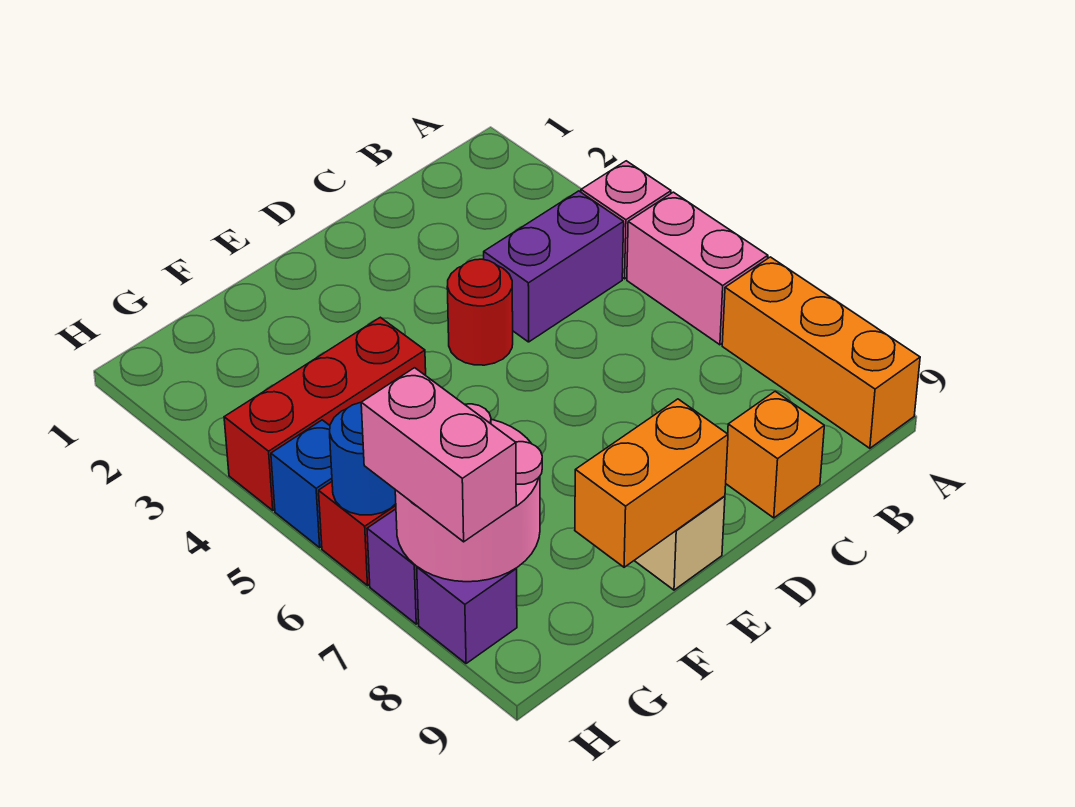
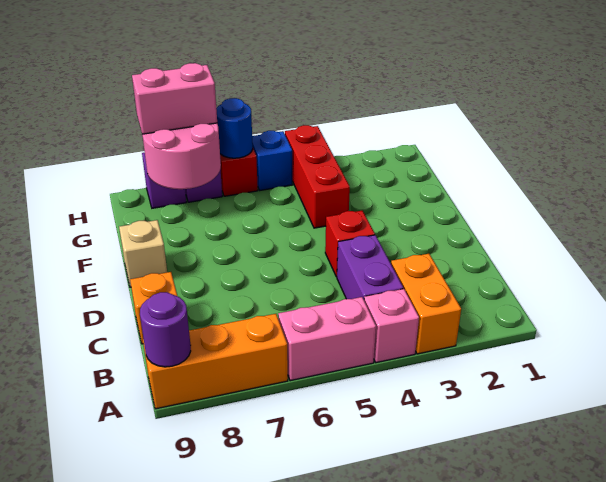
none -> purple 1x1 round brick [140,292,191,367]
red 1x1 round brick [447,259,513,365] -> red 1x1 brick [325,211,375,277]
orange 1x2 brick [575,399,728,567] -> orange 1x2 brick moved to [391,254,461,354]

